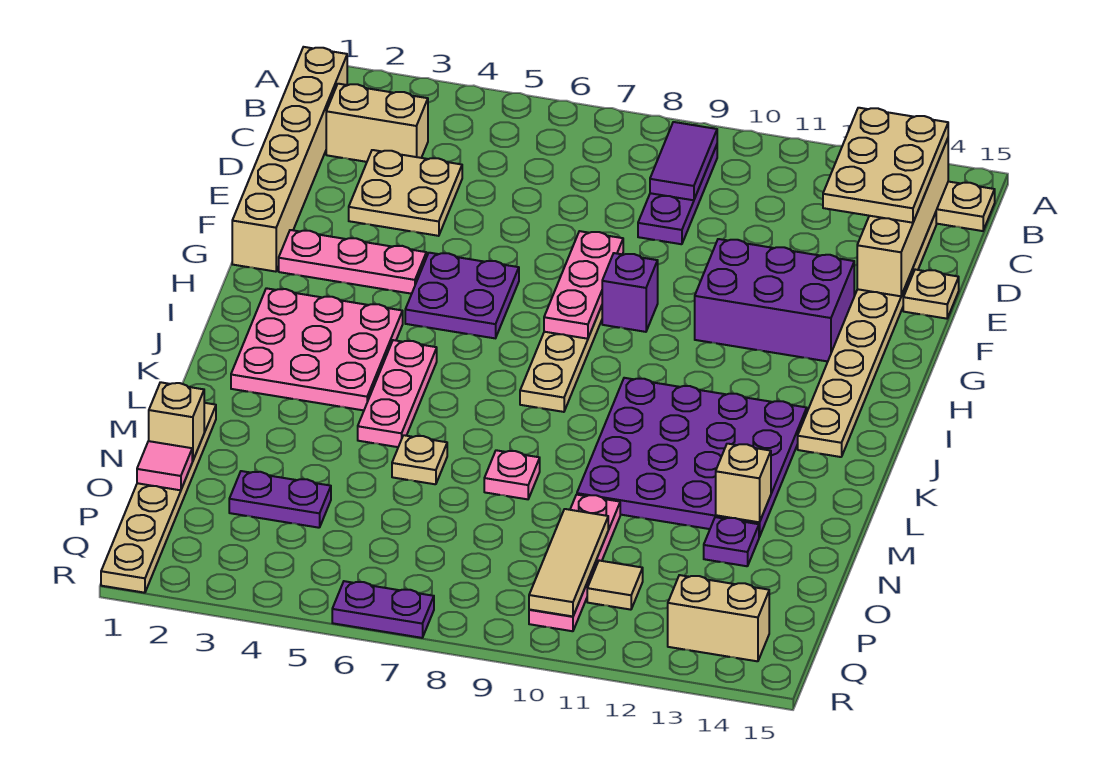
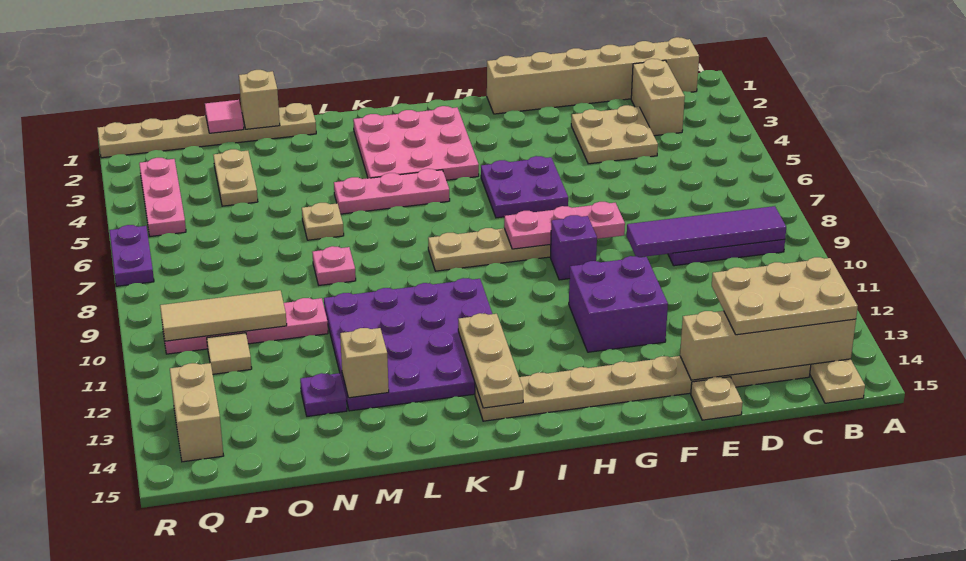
purple 1x2 tile [650,122,717,200] -> purple 1x4 tile [627,206,786,257]
purple 2x3 brick [695,239,854,361] -> purple 2x2 brick [569,256,668,352]
pink 1x3 plate [279,230,426,294] -> pink 1x3 plate moved to [139,158,186,236]
none -> tan 1x3 plate [458,313,523,408]
purple 1x2 plate [229,471,331,528] -> tan 1x2 plate [213,149,258,206]

